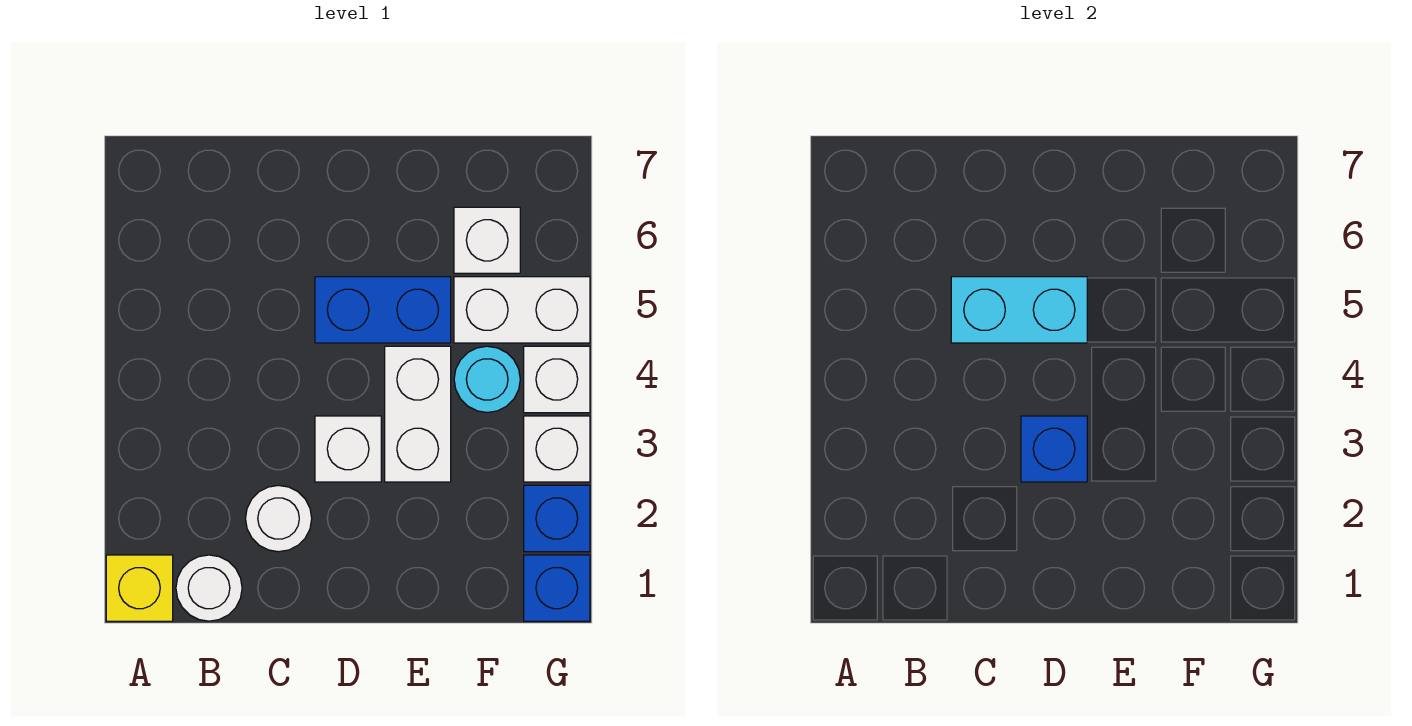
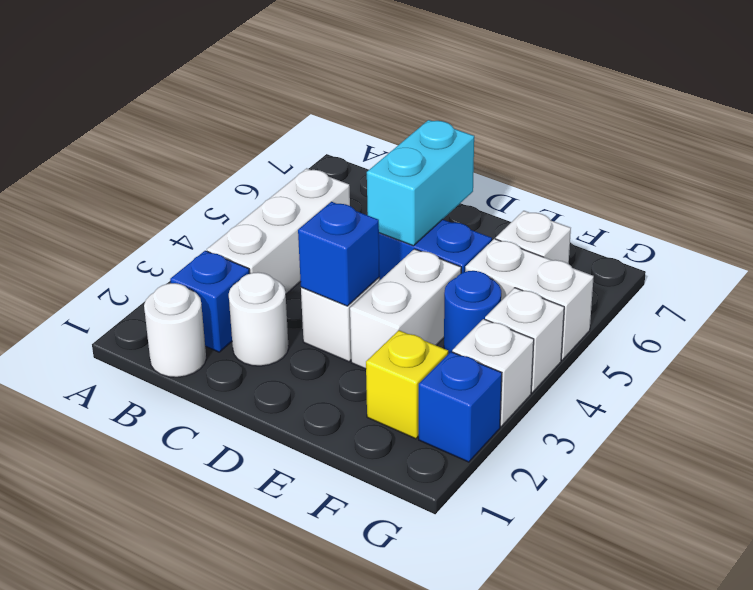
yellow 1x1 brick [106,555,173,621] -> yellow 1x1 brick moved to [366,330,448,439]
none -> white 1x3 brick [207,168,350,294]
cyan 1x2 brick [951,277,1087,343] -> cyan 1x2 brick turned to [367,120,474,246]
cyan 1x1 round brick [454,346,520,413] -> blue 1x1 round brick [444,271,501,354]
blue 1x1 brick [524,555,590,621] -> blue 1x1 brick moved to [170,251,250,352]

